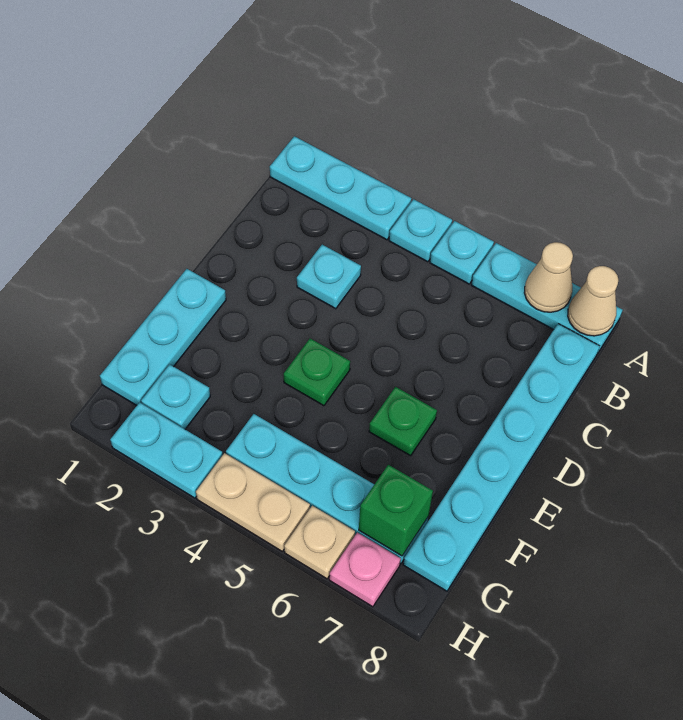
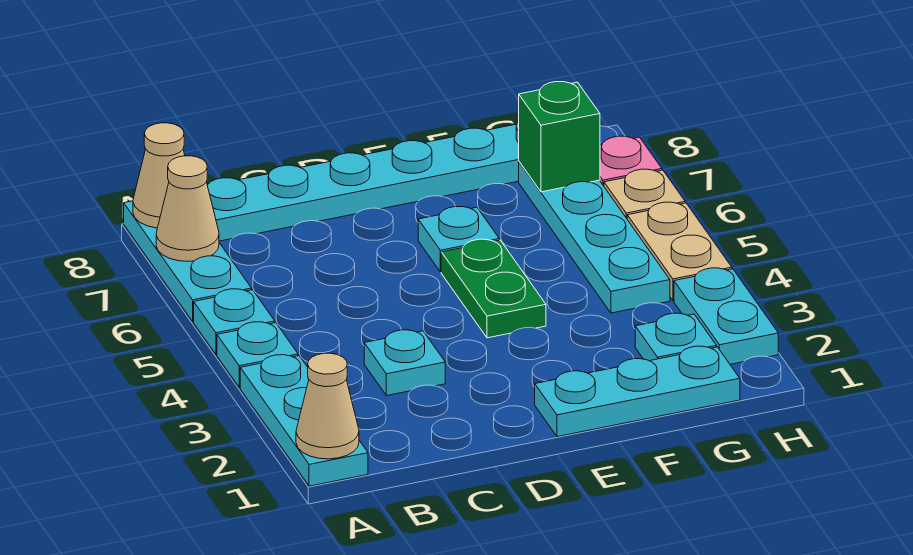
none -> tan 1x1 cone [296,353,359,459]
green 1x1 plate [284,339,350,406] -> green 1x2 plate [441,239,546,338]
green 1x1 plate [369,387,437,456] -> cyan 1x1 plate [418,207,499,272]

